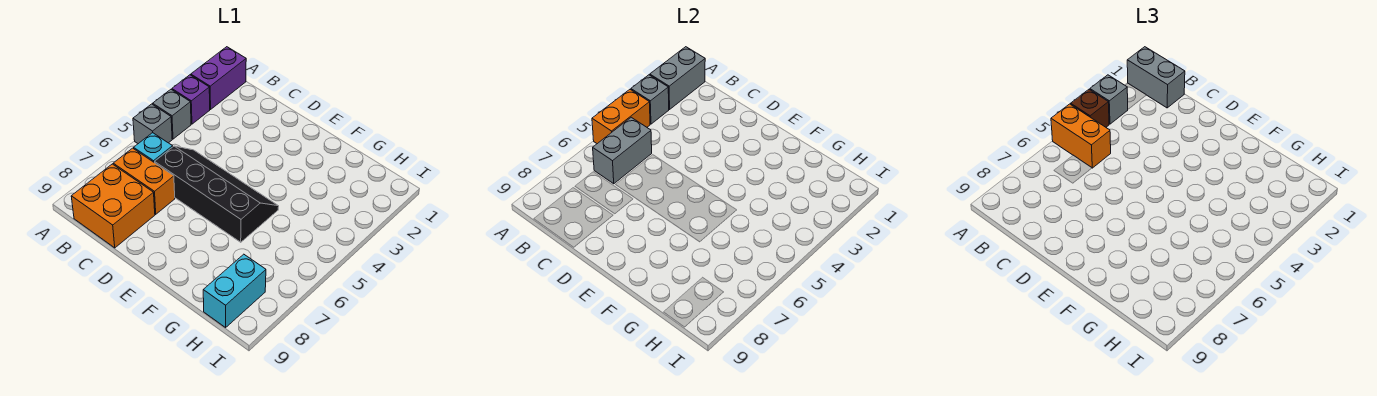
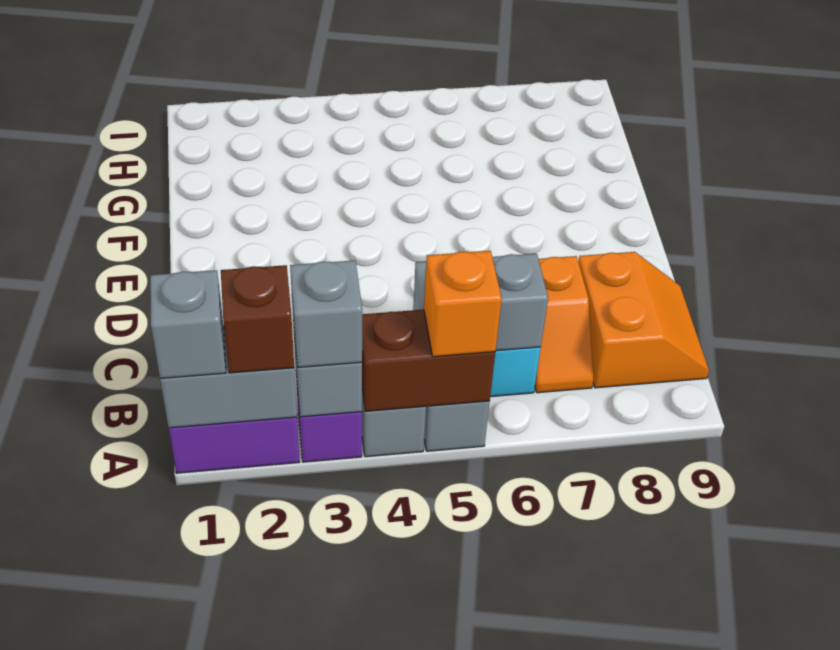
grey 1x2 brick [1127,47,1185,108] -> grey 1x1 brick [150,270,226,378]
orange 1x2 brick [592,90,650,144] -> brown 1x2 brick [362,310,495,411]
brown 1x1 brick [1071,90,1109,127] -> brown 1x1 brick moved to [221,265,294,373]
orange 1x2 brick [1051,104,1111,168] -> orange 1x1 brick [424,251,502,357]
orange 1x2 brick [113,148,175,214] -> orange 1x2 slope [535,256,593,393]
orange 2x2 brick [71,164,155,248] -> orange 2x2 slope [578,252,709,388]
black 2x4 slope [155,146,279,242] -> none
cyan 1x2 brick [203,254,266,327] -> none

